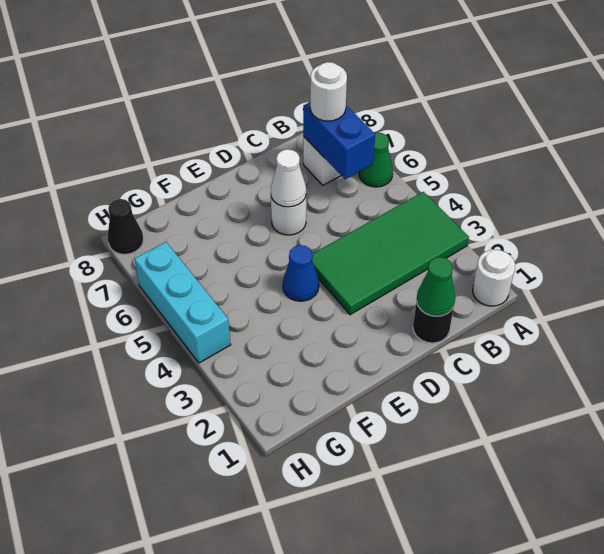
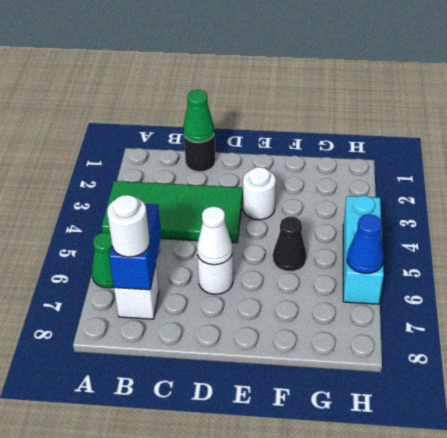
white 1x1 round brick [473,250,515,306] -> white 1x1 round brick moved to [243,167,276,220]
blue 1x1 cone [283,245,319,301] -> blue 1x1 cone moved to [347,215,384,274]
black 1x1 cone [108,199,143,254] -> black 1x1 cone moved to [273,217,307,271]

